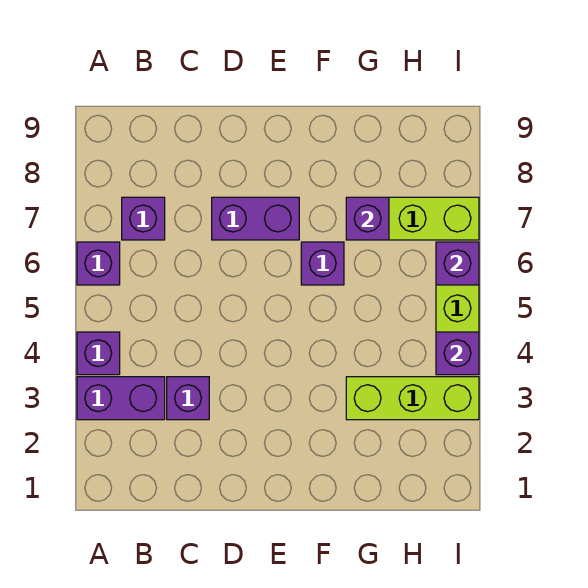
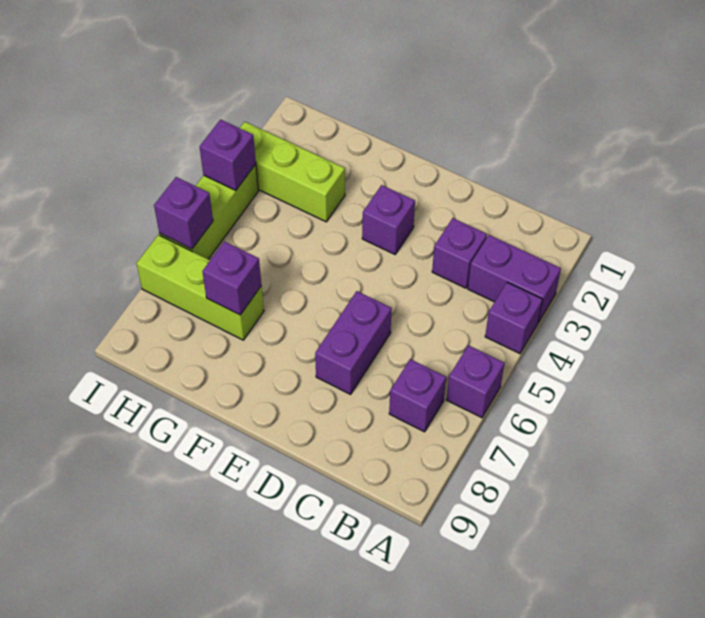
purple 1x2 brick [212,197,299,240] -> purple 1x2 brick turned to [315,291,392,394]
purple 1x1 brick [301,242,344,285] -> purple 1x1 brick moved to [362,185,415,254]

